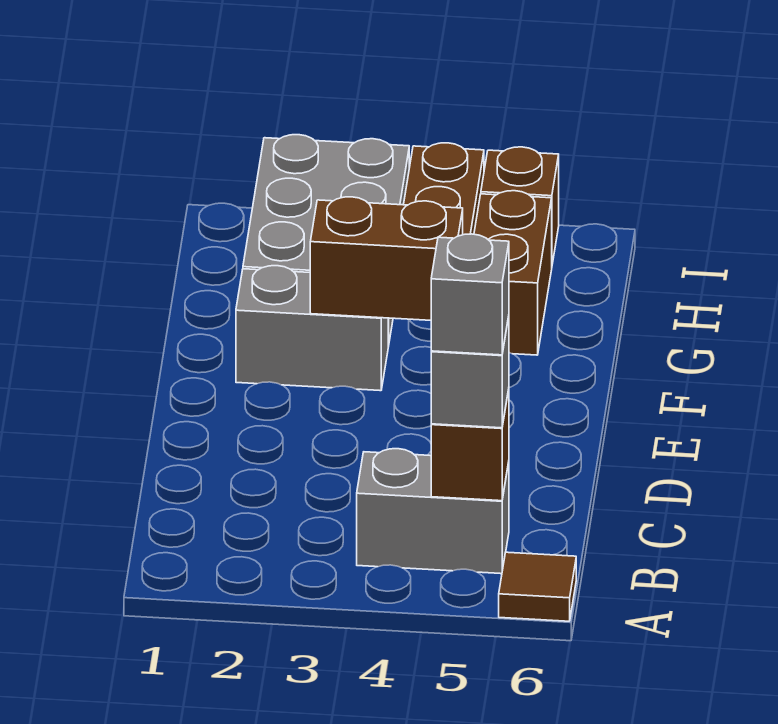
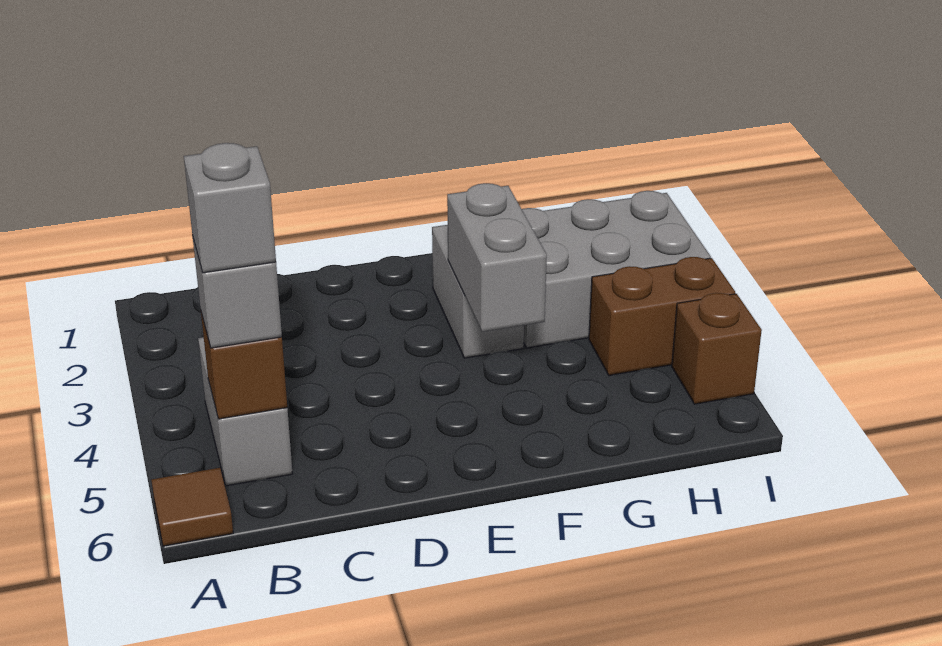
brown 1x2 brick [310,197,463,320] -> grey 1x2 brick [447,183,547,332]
brown 1x2 brick [474,191,552,355] -> none

